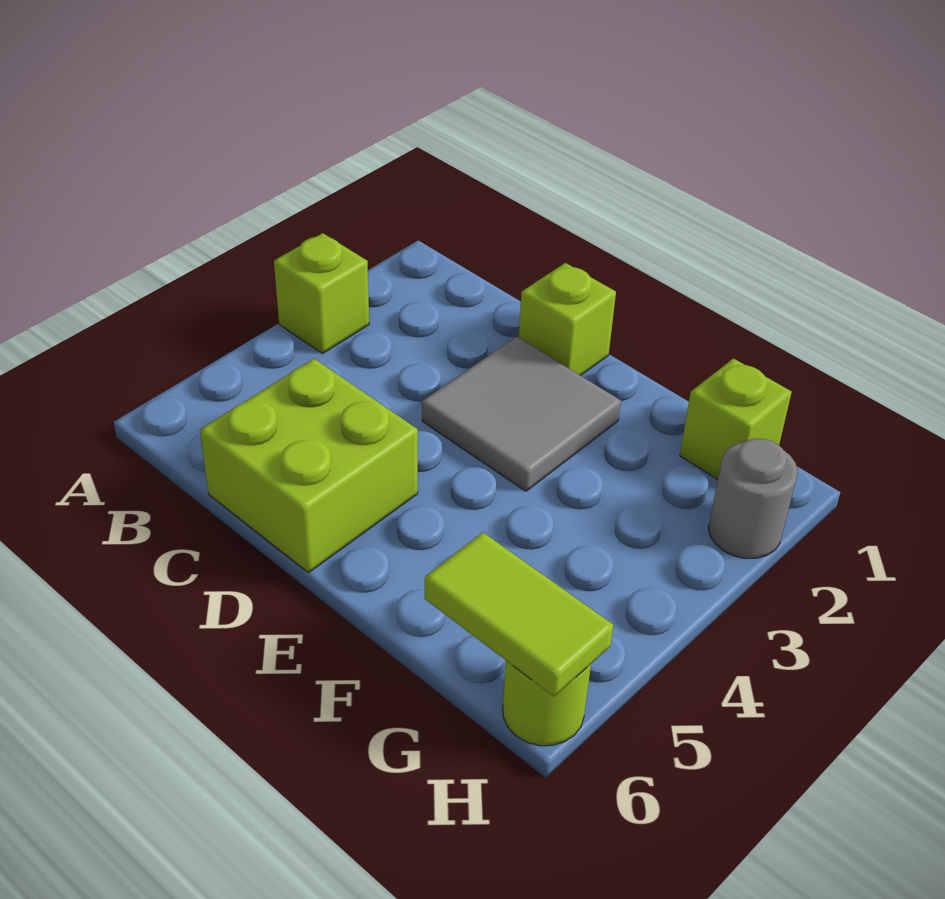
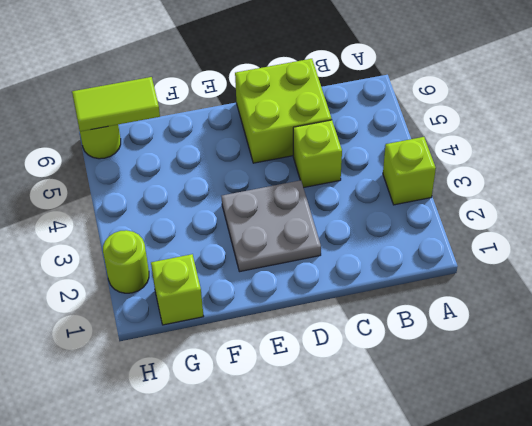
lime 1x1 brick [519,263,616,376] -> lime 1x1 brick moved to [293,120,342,188]
grey 2x2 tile [422,337,621,491] -> grey 2x2 plate [222,180,321,272]
grey 1x1 round brick [708,438,798,558] -> lime 1x1 round brick [103,230,149,293]

